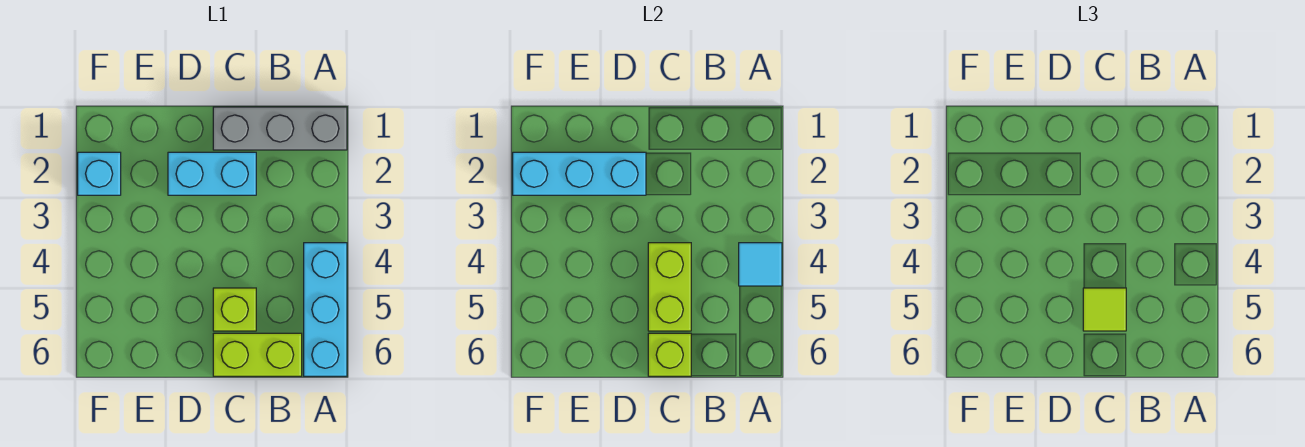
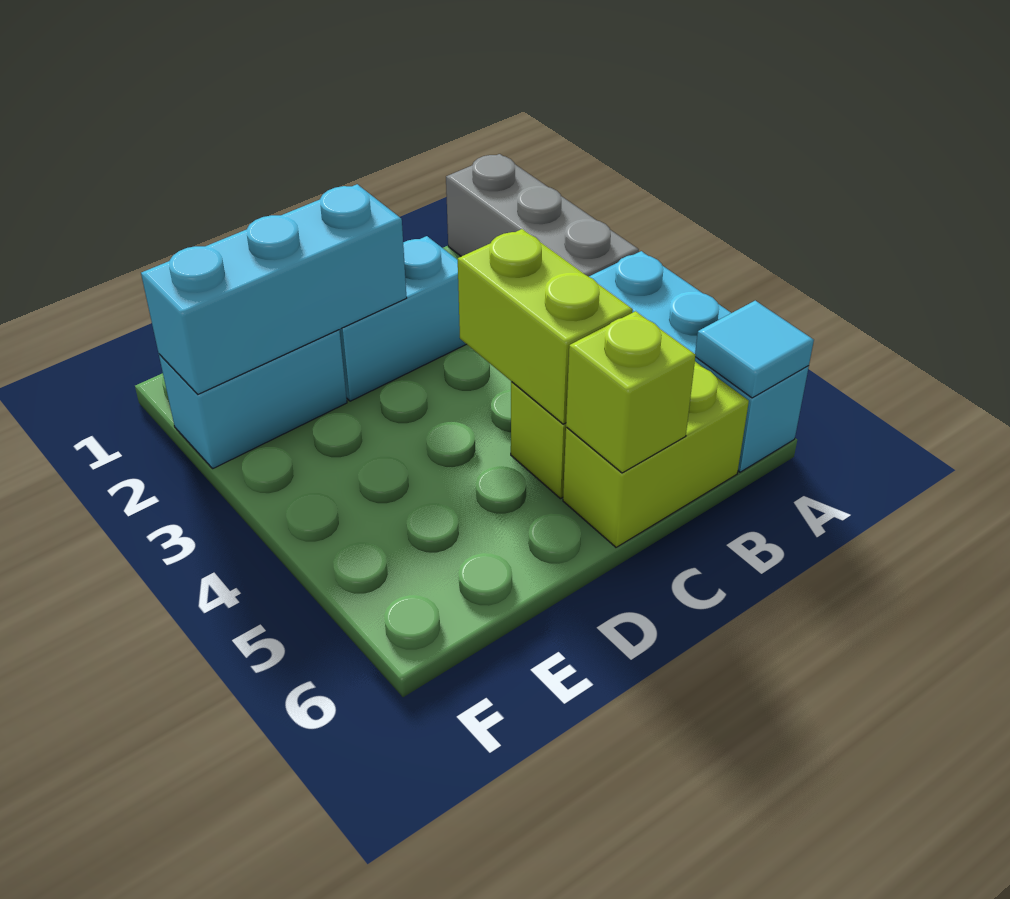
grey 1x3 brick [213,107,347,150] -> grey 1x3 brick turned to [446,154,639,277]
cyan 1x1 tile [739,243,782,286] -> cyan 1x1 tile moved to [695,301,814,398]
lime 1x1 tile [1083,288,1126,331] -> none
cyan 1x1 brick [78,152,121,195] -> cyan 1x2 brick [159,330,347,468]

